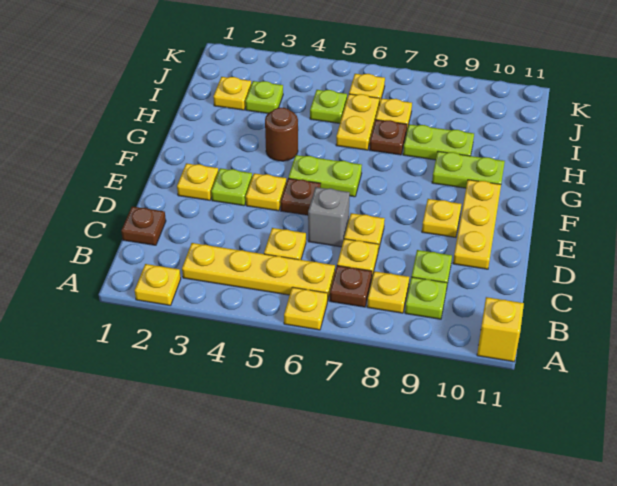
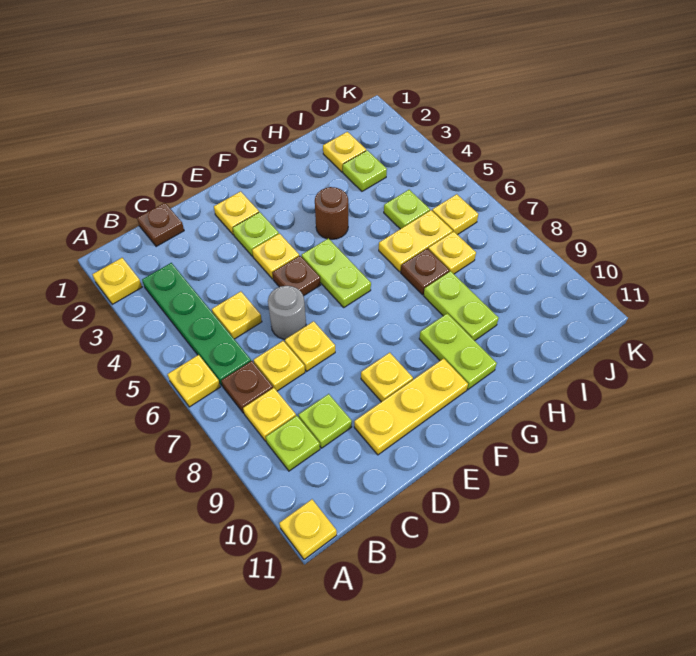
yellow 1x1 brick [477,297,524,362] -> yellow 1x1 plate [279,499,337,560]
yellow 1x4 plate [182,243,335,299] -> green 1x4 plate [142,263,251,386]
grey 1x1 brick [308,187,350,247] -> grey 1x1 round brick [268,286,306,339]

